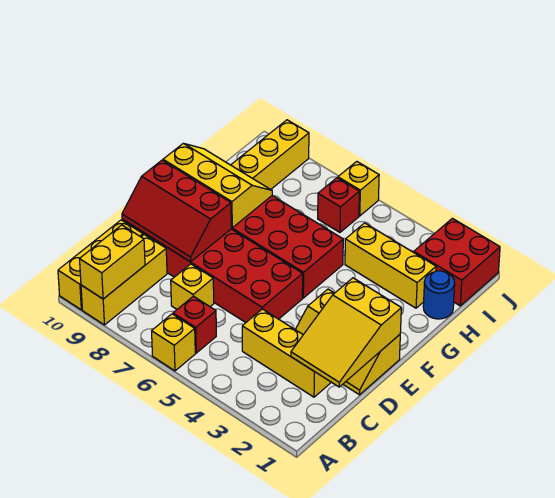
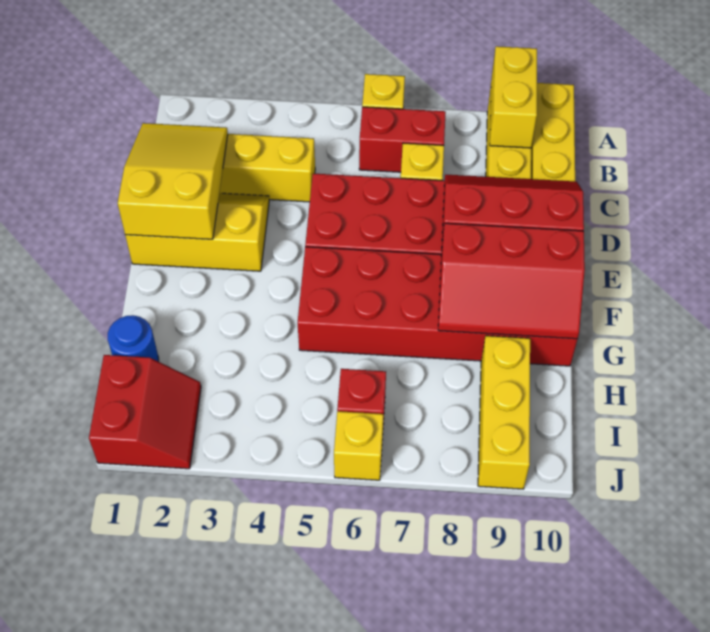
red 1x1 brick [173,296,216,353] -> red 1x2 brick [359,107,446,172]
yellow 2x3 slope [163,143,272,228] -> red 2x3 slope [438,223,585,339]
yellow 1x3 brick [345,223,436,308] -> none
red 2x2 brick [414,218,500,306] -> red 2x2 slope [89,355,201,469]

